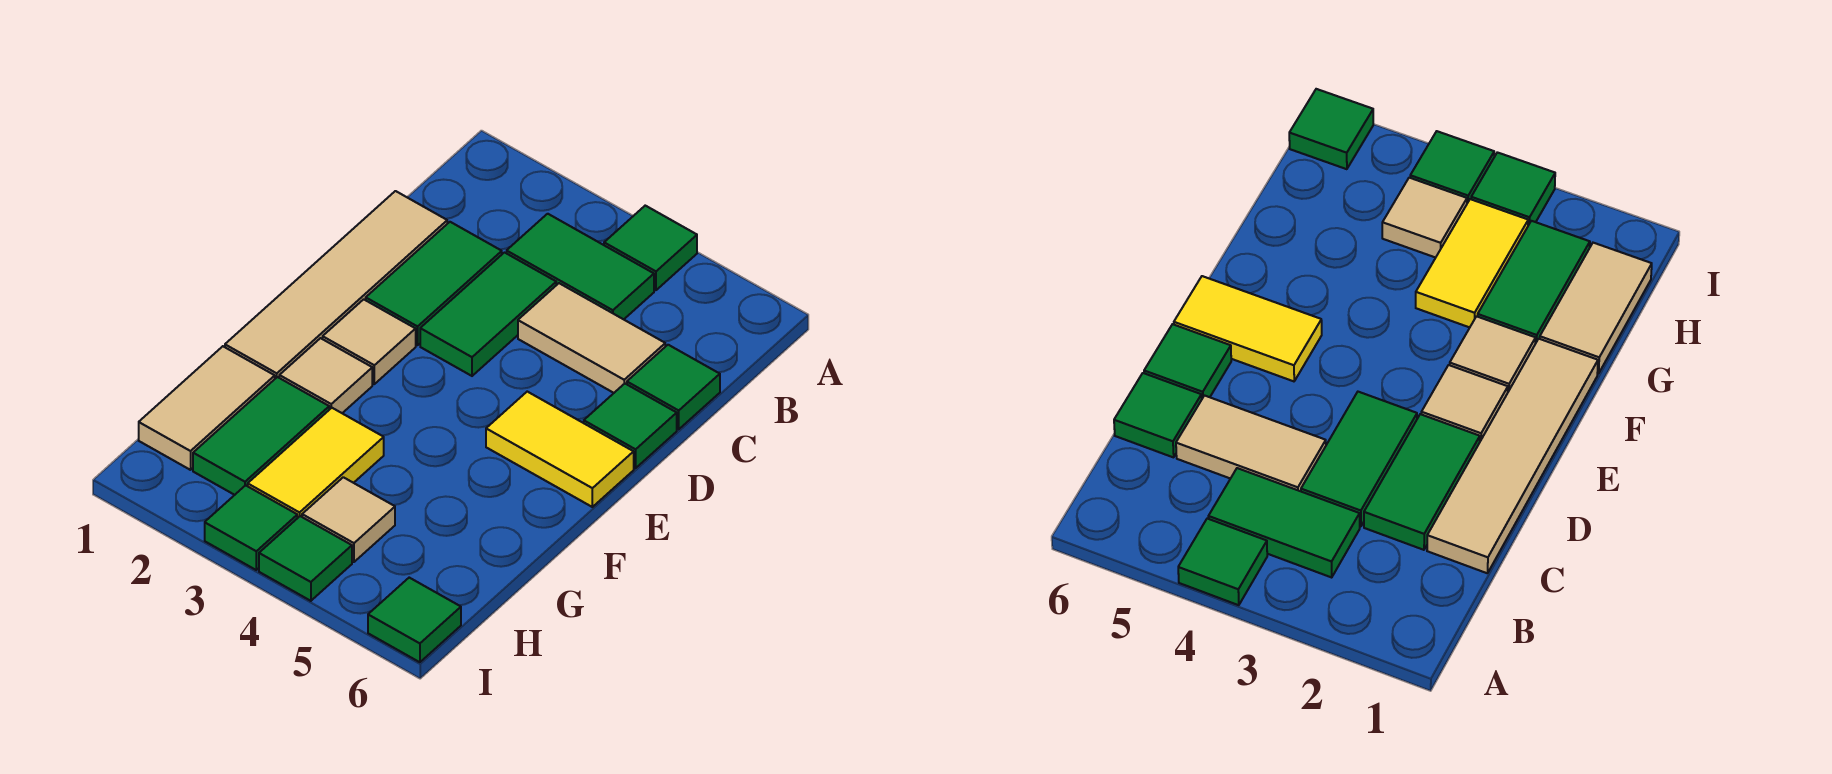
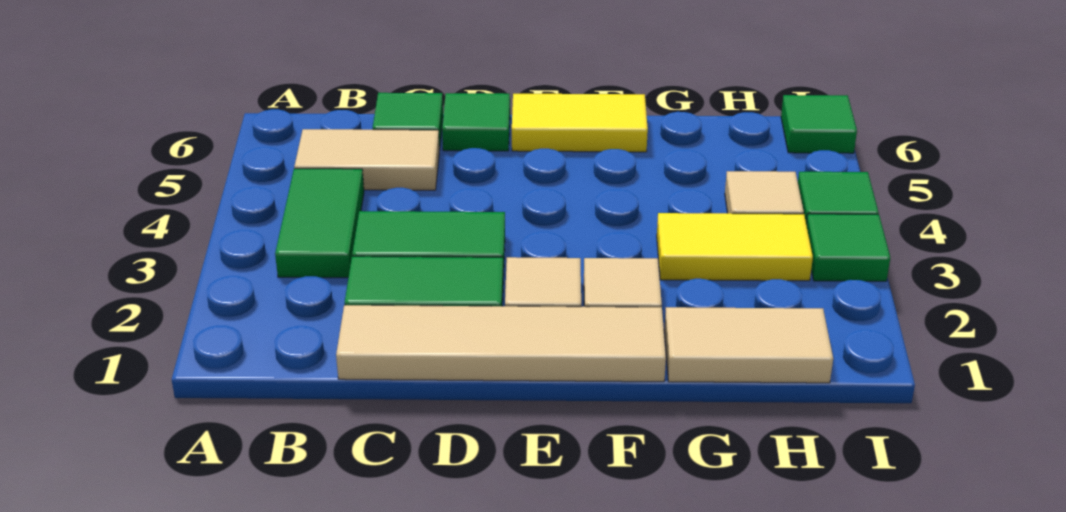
green 1x1 tile [604,206,697,290] -> none
tan 1x2 tile [518,283,665,393] -> tan 1x2 tile turned to [294,129,439,190]
yellow 1x2 tile [486,392,634,507] -> yellow 1x2 tile turned to [512,94,648,152]
green 1x2 tile [193,377,329,495] -> none

